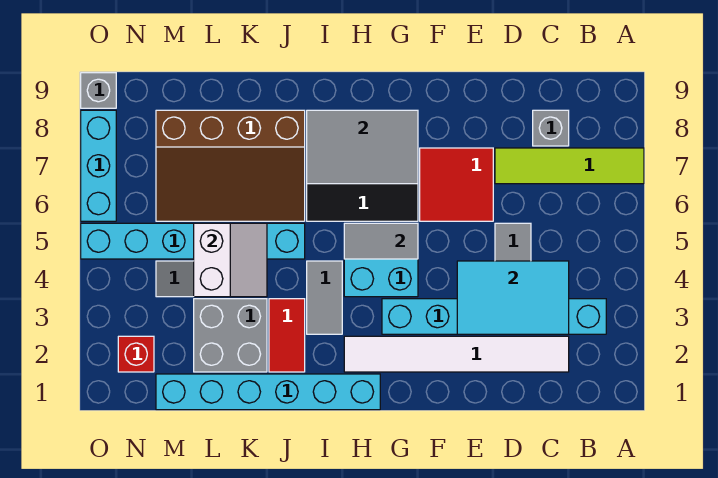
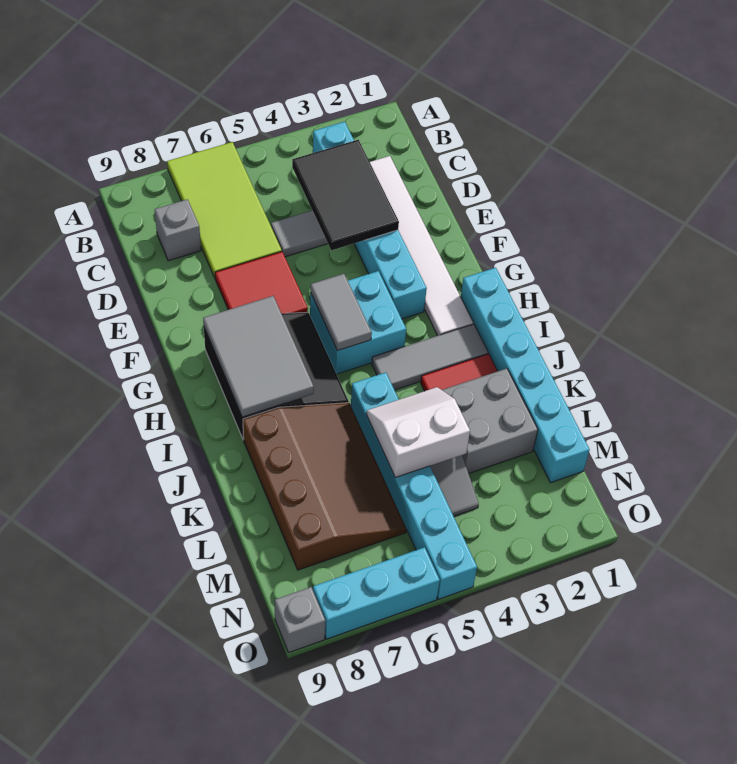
lime 1x4 tile [495,148,644,184] -> lime 2x4 tile [167,142,282,278]
cyan 2x3 tile [457,261,569,334] -> black 2x3 tile [292,140,399,250]
grey 1x2 tile [307,261,342,334] -> grey 1x3 tile [372,324,488,390]
red 1x1 brick [118,336,154,372] -> none

